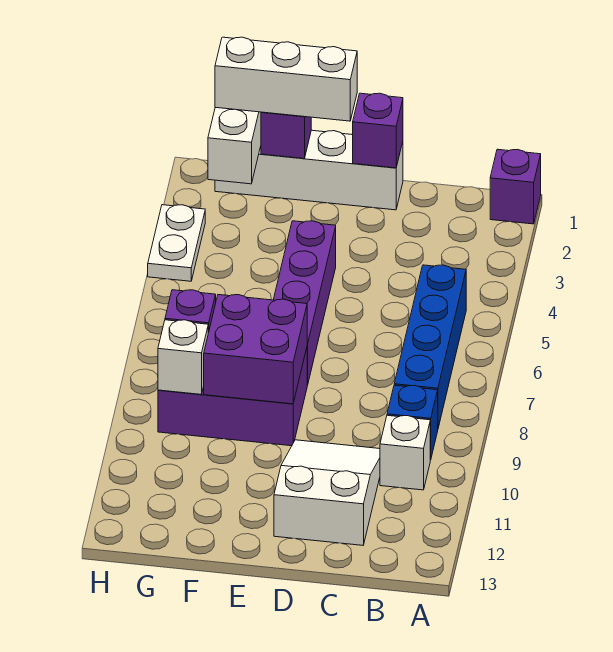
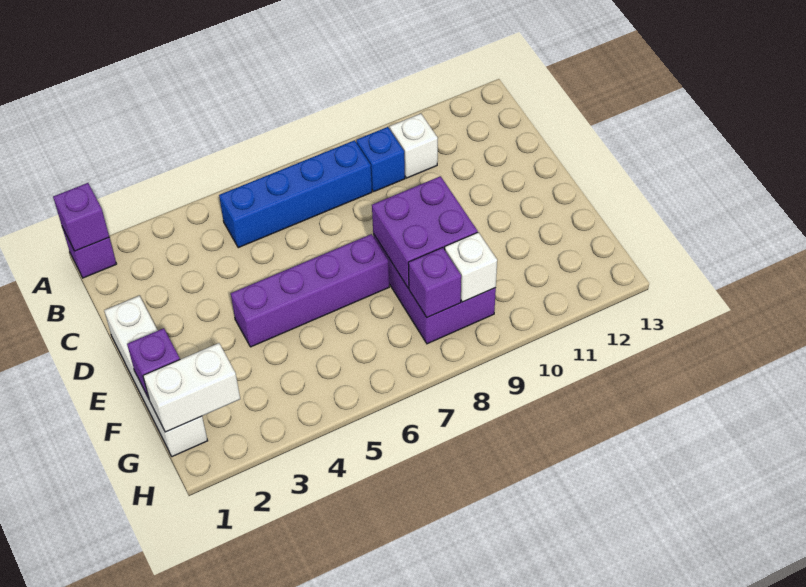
white 2x3 slope [274,440,380,545] -> none
purple 1x1 brick [353,93,403,168] -> purple 1x1 brick moved to [53,183,109,251]
white 1x3 brick [215,37,357,121] -> none
white 1x2 plate [148,205,205,281] -> none

